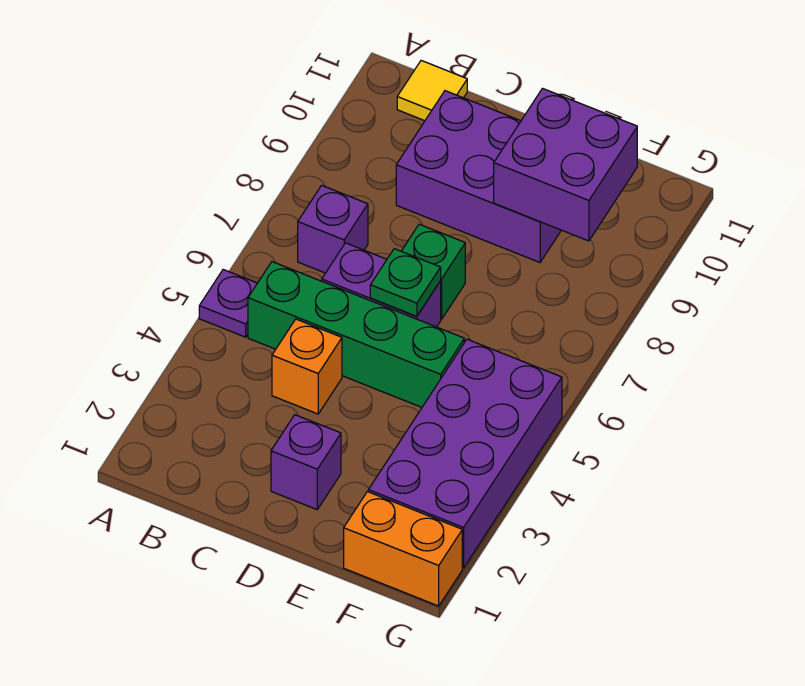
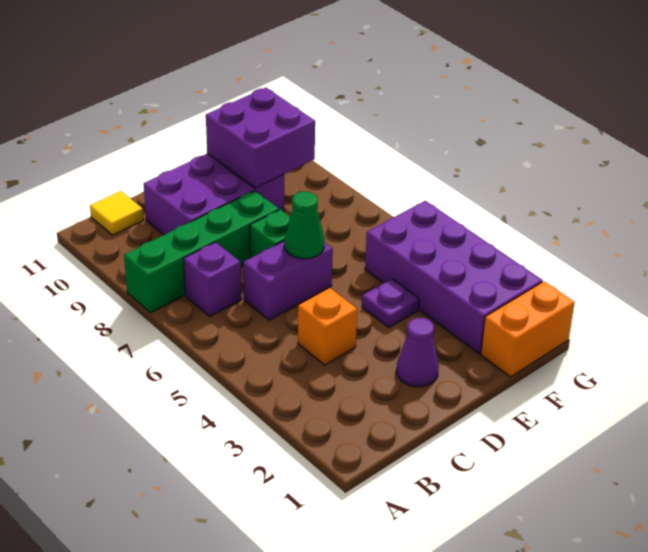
purple 1x1 plate [199,270,257,337] -> purple 1x1 plate moved to [362,279,419,328]
green 1x4 brick [248,262,464,407] -> green 1x4 brick moved to [124,191,279,313]
purple 1x1 brick [271,415,341,509] -> purple 1x1 cone [397,318,439,387]
green 1x1 plate [370,249,441,317] -> green 1x1 cone [284,192,325,259]

